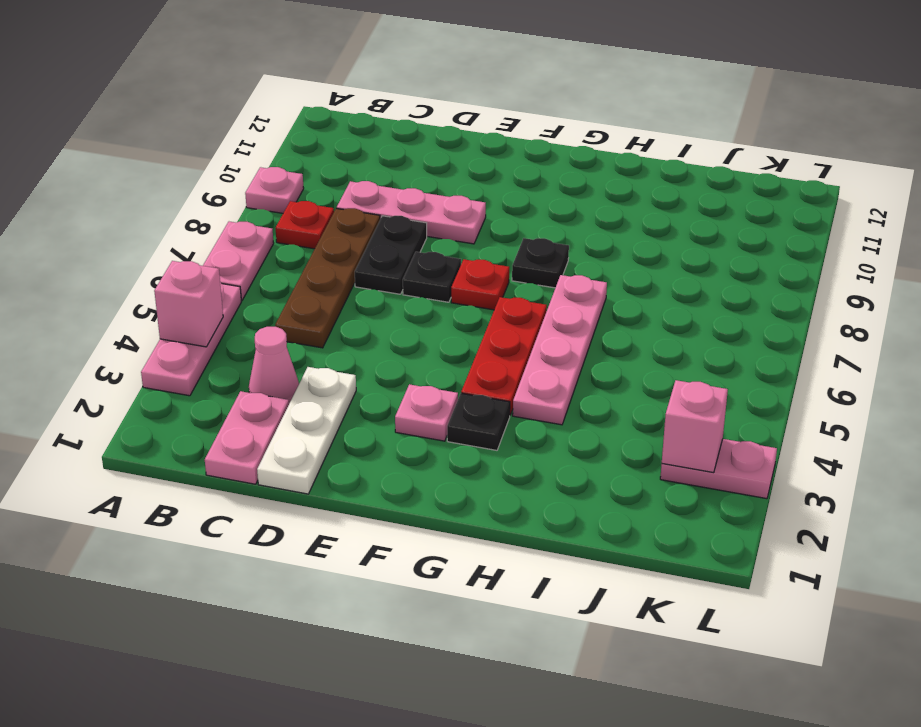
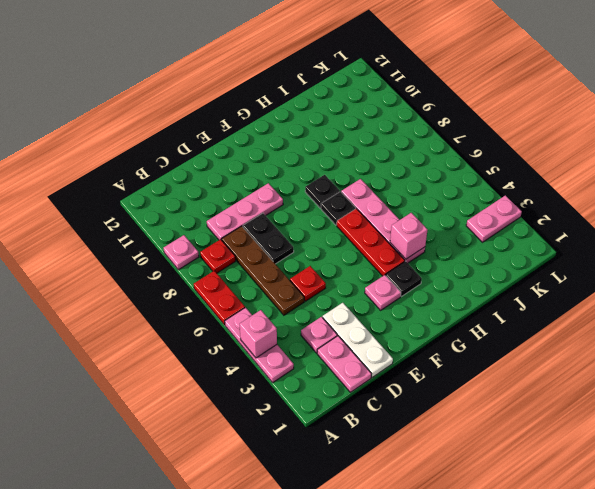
pink 1x2 plate [203,222,274,300] -> red 1x2 plate [194,271,245,325]
pink 1x1 cone [249,327,299,403] -> pink 1x1 plate [301,317,337,353]
black 1x1 plate [403,252,461,302] -> black 1x1 plate moved to [321,192,356,225]
red 1x1 plate [451,259,509,310] -> red 1x1 plate moved to [290,266,326,301]
pink 1x1 brick [662,380,728,473] -> pink 1x1 brick moved to [390,213,427,259]

